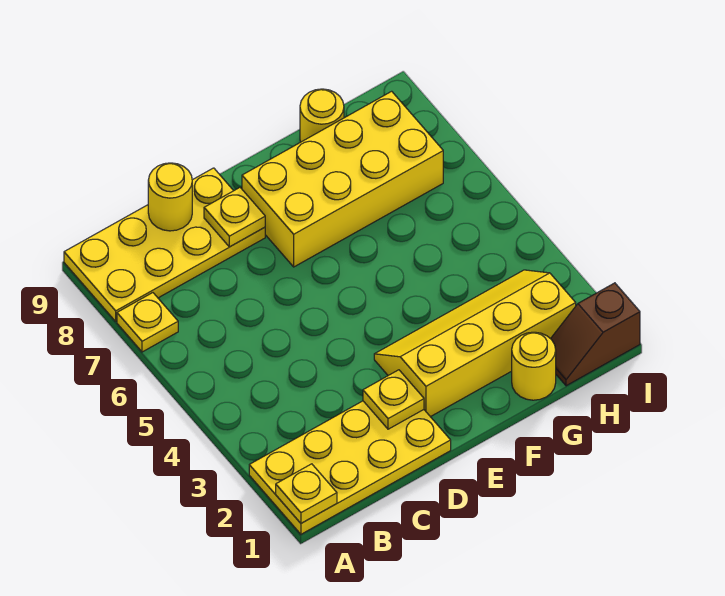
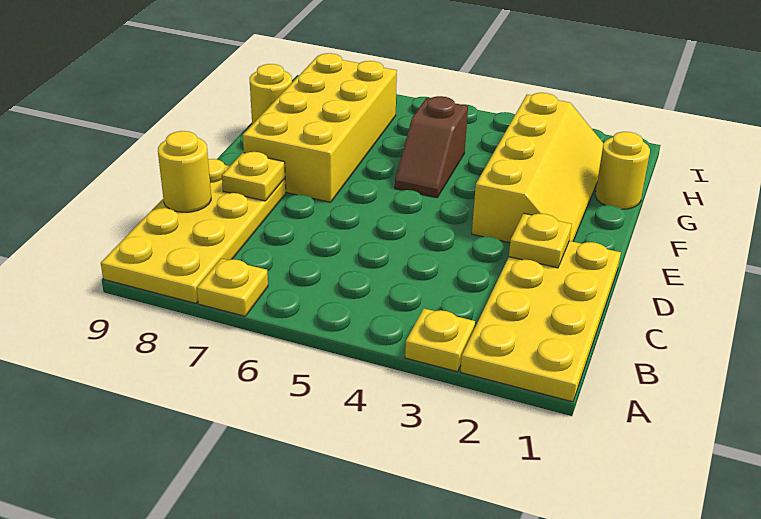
yellow 1x1 plate [276,464,337,523] -> yellow 1x1 plate moved to [405,309,475,372]
yellow 2x4 slope [374,270,576,417] -> yellow 2x4 slope turned to [472,93,603,243]
brown 1x2 slope [551,283,640,386] -> brown 1x2 slope moved to [395,96,468,198]

